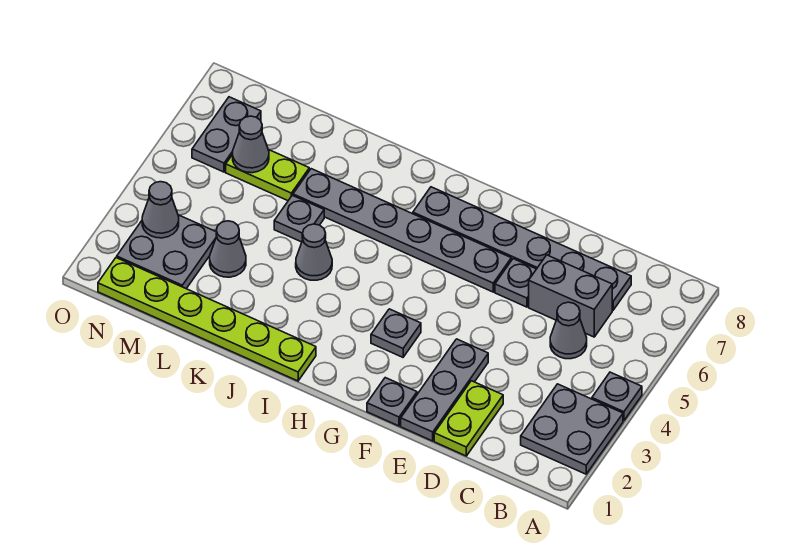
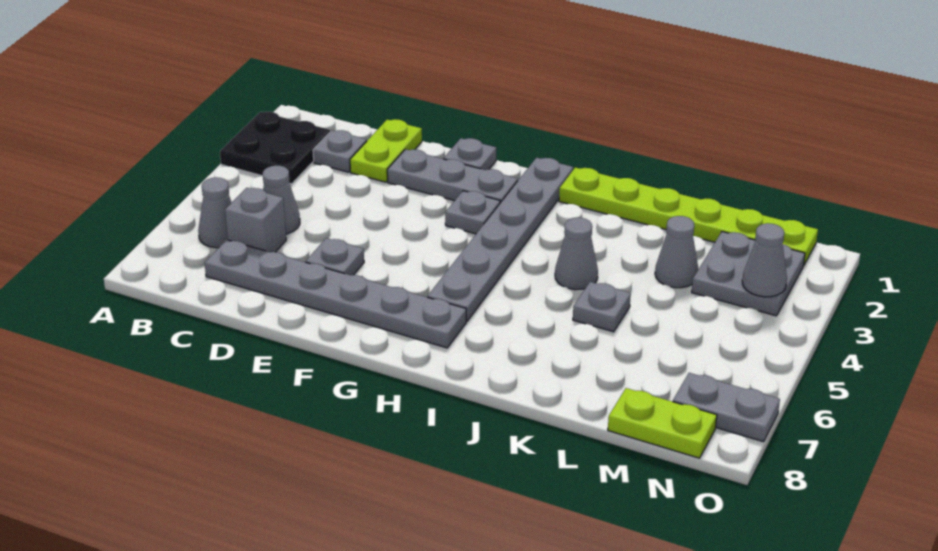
grey 2x2 plate [521,384,623,474] -> black 2x2 plate [220,112,330,184]
grey 1x1 plate [592,372,642,421] -> grey 1x1 plate moved to [313,130,367,172]
grey 1x2 brick [529,255,612,337] -> grey 1x1 brick [225,188,286,252]
grey 1x3 plate [401,339,488,441] -> grey 1x3 plate turned to [387,149,518,203]
grey 1x6 plate [293,169,511,292] -> grey 1x6 plate turned to [427,158,573,321]
lime 1x2 plate [226,150,309,201] -> lime 1x2 plate moved to [608,388,717,458]
grey 1x1 cone [233,116,269,173] -> grey 1x1 cone moved to [198,178,232,248]
grey 1x2 plate [192,97,261,172] -> grey 1x2 plate turned to [673,373,780,442]

